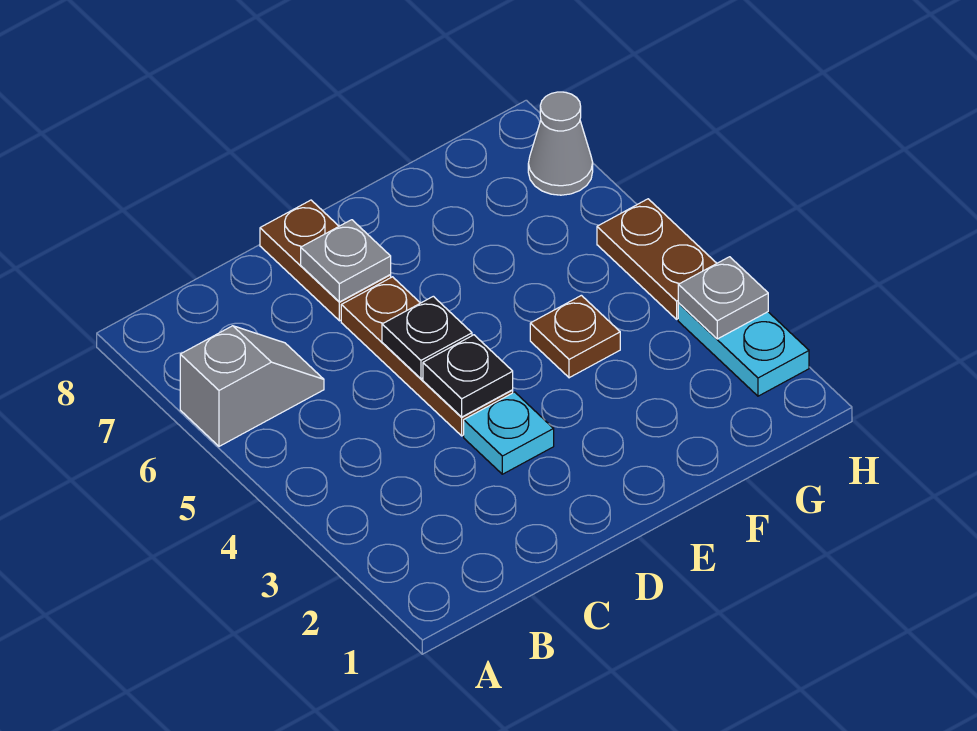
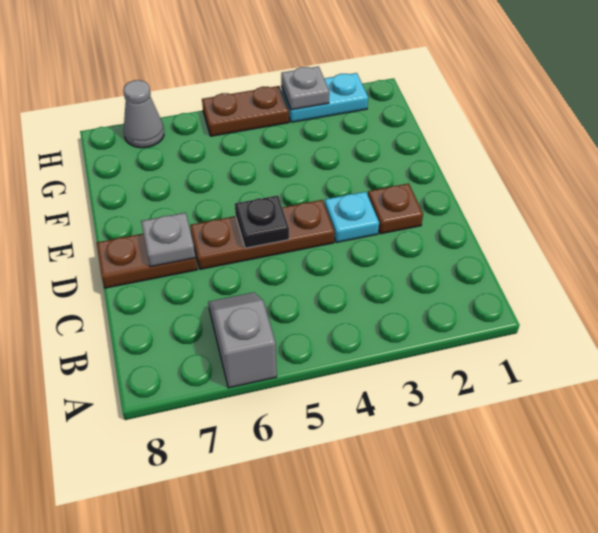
black 1x1 plate [423,335,513,417] -> none
brown 1x1 plate [530,295,620,378] -> brown 1x1 plate moved to [368,183,423,234]

